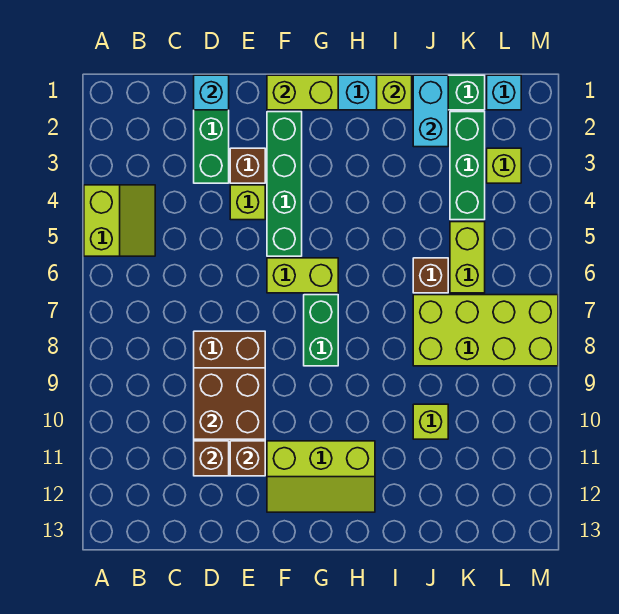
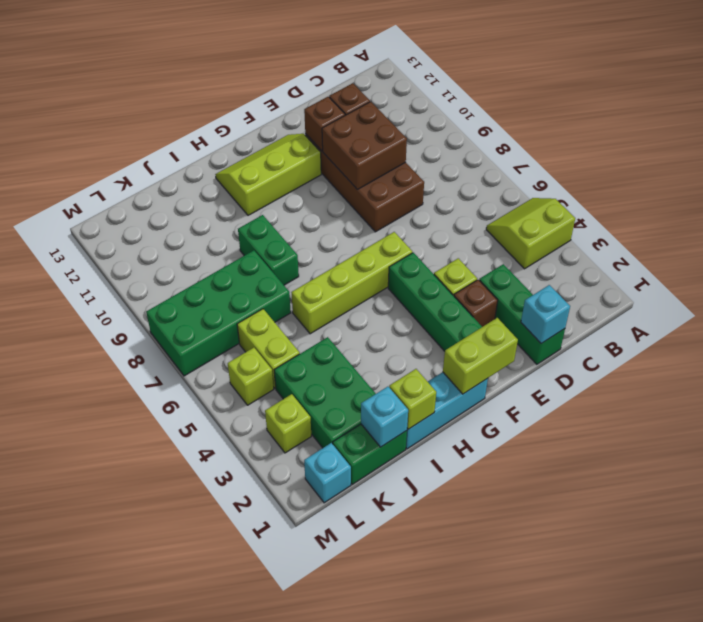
lime 2x2 slope [84,185,155,256] -> lime 2x2 slope turned to [486,198,575,269]
lime 1x2 brick [267,258,338,293] -> lime 1x4 brick [291,232,412,334]
green 1x2 brick [304,295,338,366] -> green 1x2 brick moved to [238,215,299,285]
cyan 1x2 brick [413,75,448,147] -> cyan 1x1 brick [361,387,408,447]
brown 1x1 brick [413,258,448,293] -> none
lime 2x4 brick [413,295,558,366] -> green 2x4 brick [146,250,291,376]
lime 1x1 brick [413,404,448,439] -> lime 1x1 brick moved to [228,348,274,405]
green 1x3 brick [450,112,485,220] -> green 2x3 brick [274,337,376,448]

